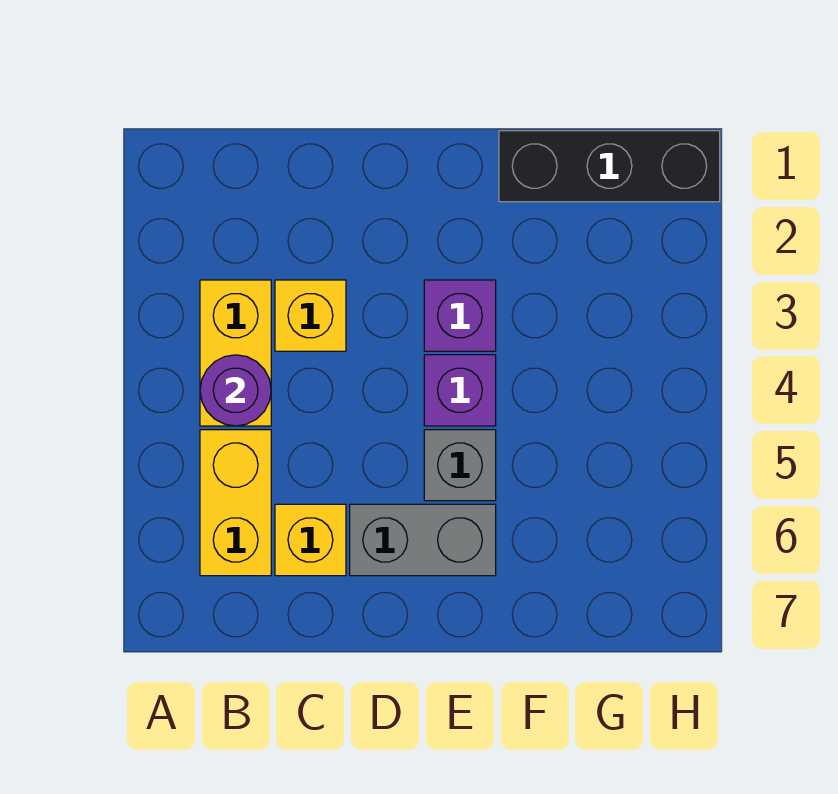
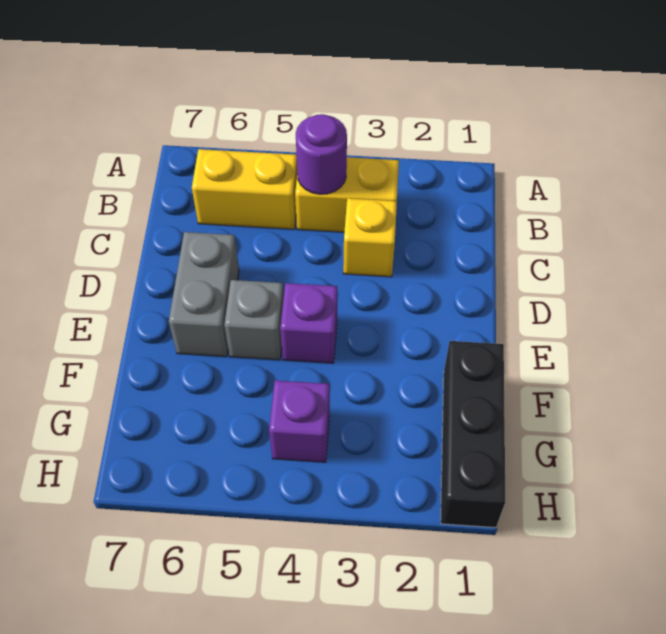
yellow 1x1 brick [275,504,346,576] -> none
purple 1x1 brick [424,280,496,351] -> purple 1x1 brick moved to [269,380,330,462]

